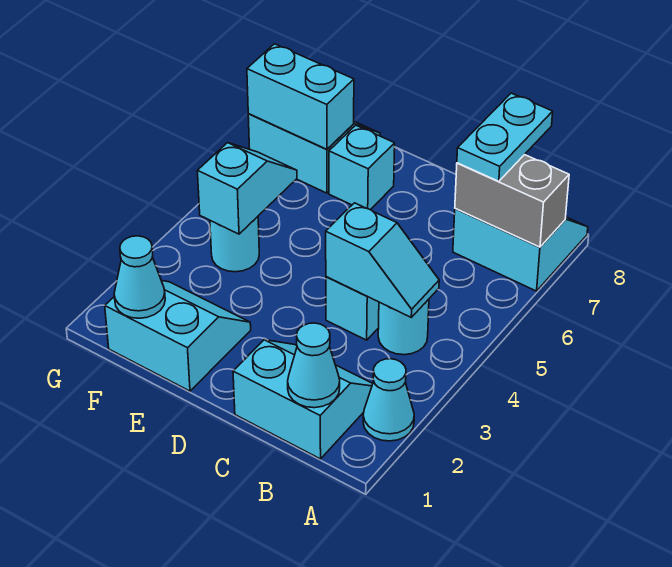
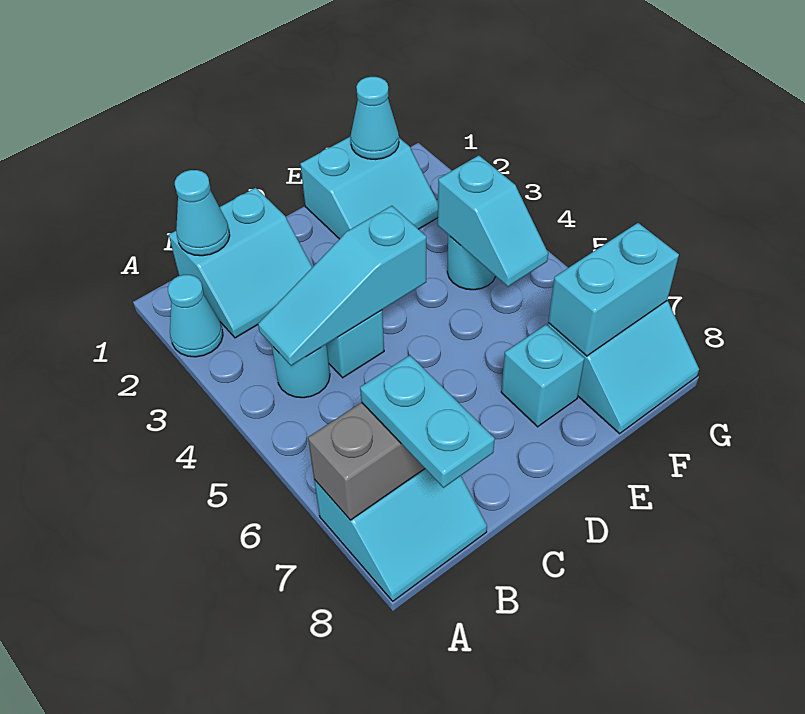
cyan 1x2 slope [326,203,439,317] -> cyan 1x3 slope [258,206,426,366]

